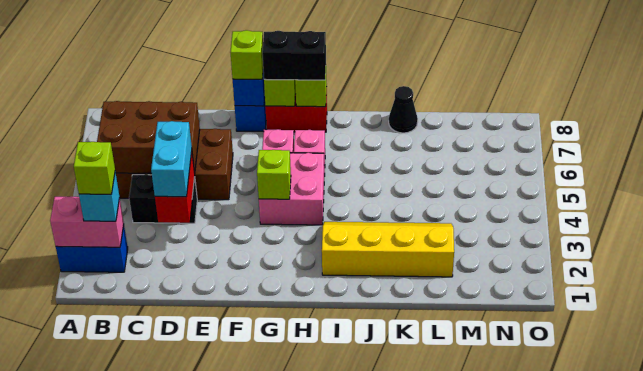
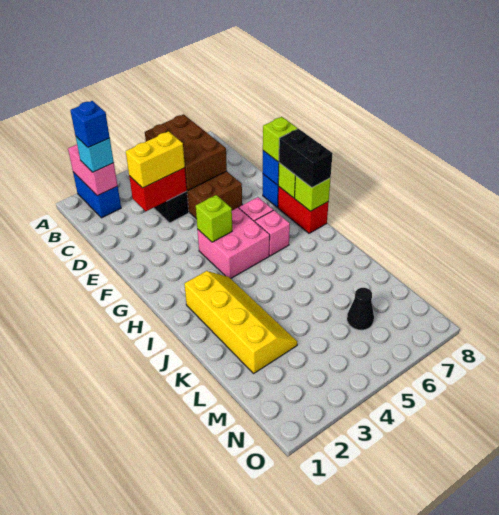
lime 1x1 brick [74,142,115,194] -> blue 1x1 brick [70,101,110,148]
cyan 1x2 brick [151,121,192,197] -> yellow 1x2 brick [126,131,185,188]
black 1x1 cone [389,86,418,133] -> black 1x1 cone moved to [347,288,374,330]

